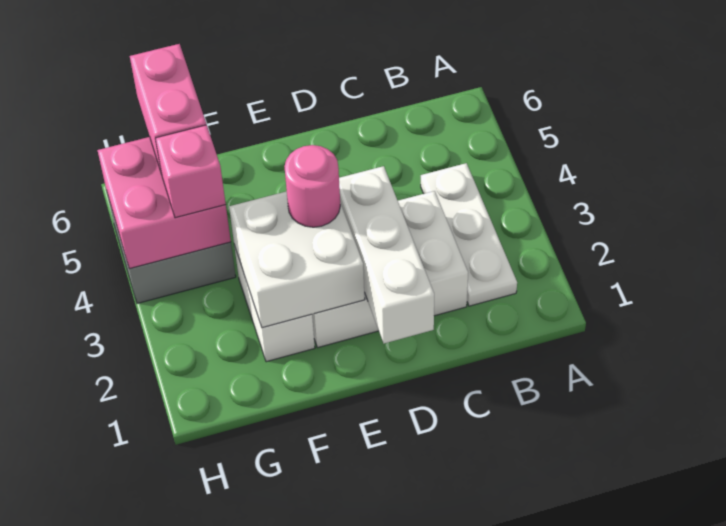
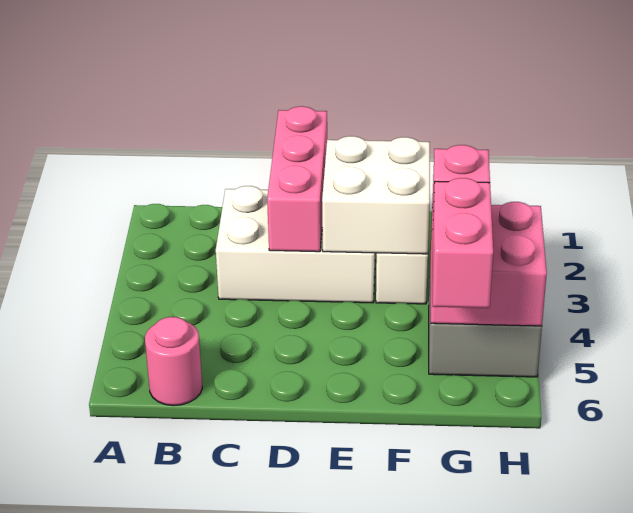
white 1x3 plate [421,163,517,306] -> none
white 1x3 brick [339,166,434,343] -> pink 1x3 brick [267,106,327,252]
pink 1x1 round brick [284,145,340,227] -> pink 1x1 round brick moved to [145,317,202,406]

